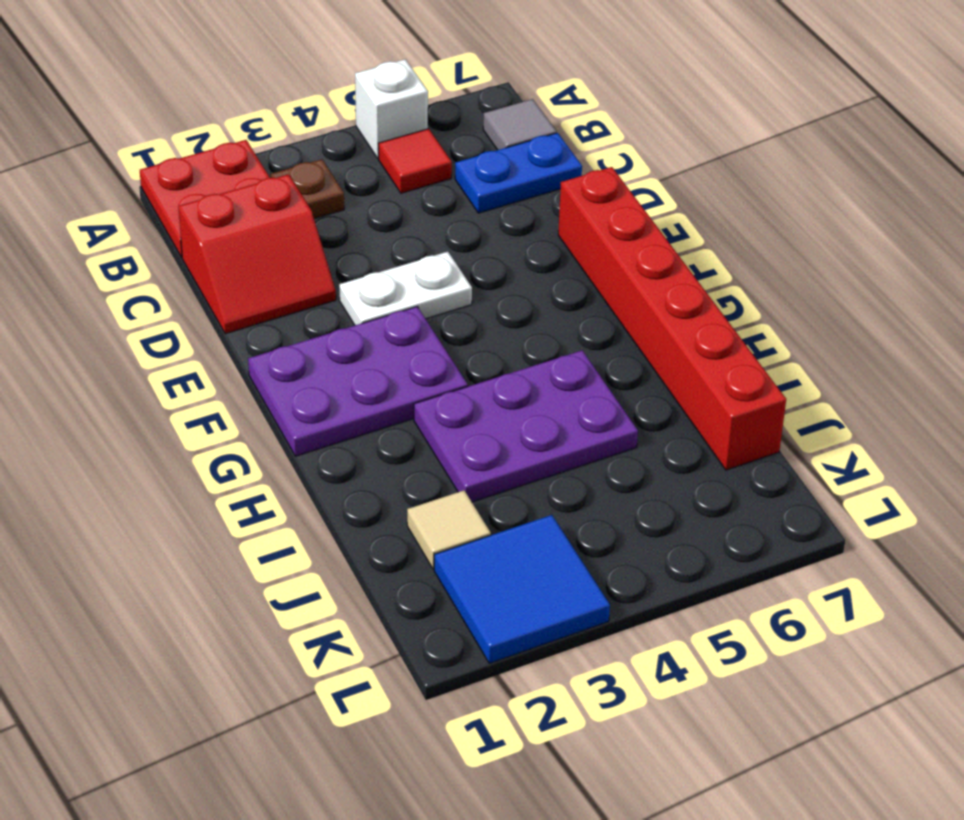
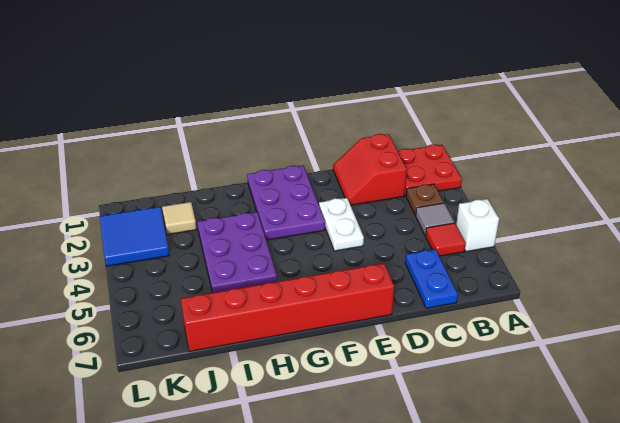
grey 1x1 tile [483,99,557,150] -> grey 1x1 tile moved to [416,203,454,236]

